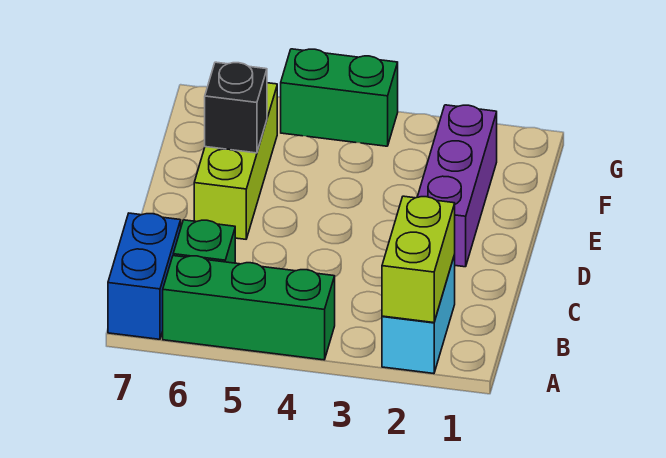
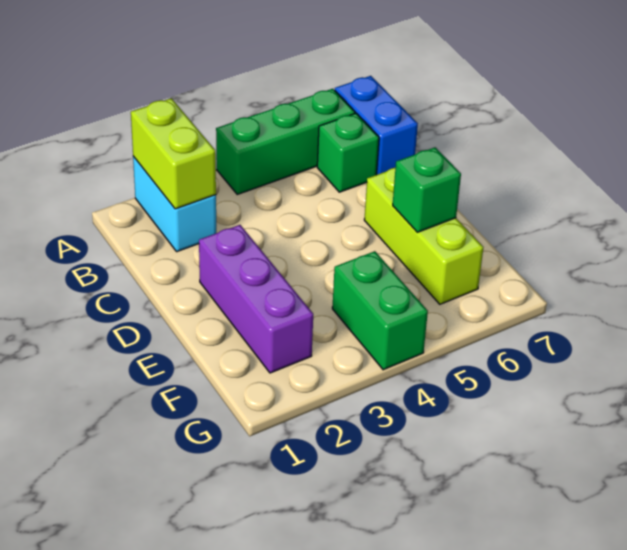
black 1x1 brick [205,62,267,153] -> green 1x1 brick [393,147,461,232]
green 1x2 brick [281,49,398,146] -> green 1x2 brick turned to [332,251,428,370]

